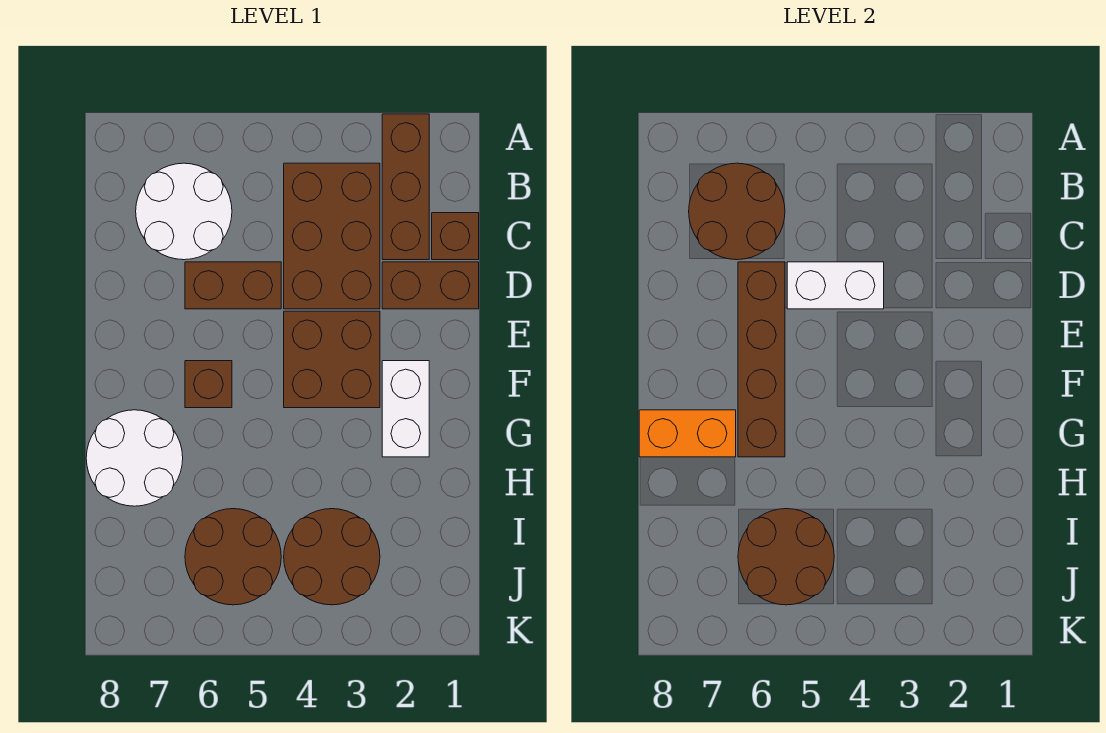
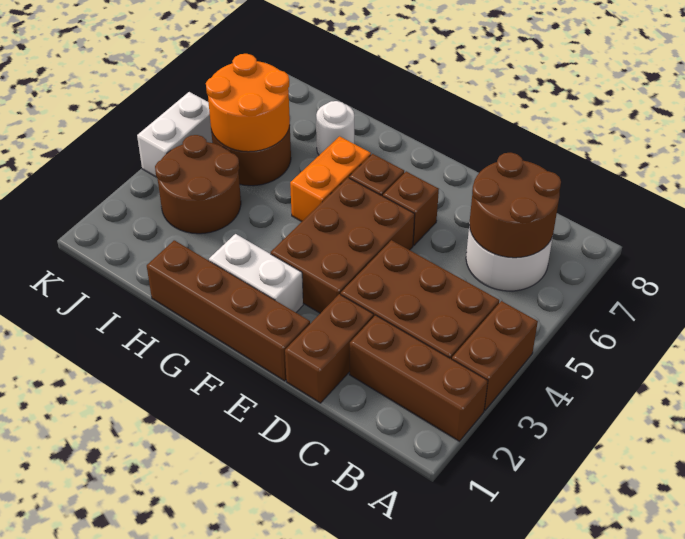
brown 1x1 brick [432,213,479,260] -> brown 1x1 brick moved to [383,172,439,246]
white 1x2 brick [787,262,884,309] -> white 1x2 brick moved to [137,92,212,177]
brown 1x2 brick [185,262,281,309] -> brown 1x2 brick moved to [452,301,538,411]
brown 1x4 brick [738,262,785,457] -> brown 1x4 brick moved to [147,240,310,381]
brown 2x2 brick [284,311,380,408] -> brown 2x3 brick [271,178,415,313]
white 2x2 round brick [86,410,183,506] -> white 1x1 round brick [316,101,354,155]
orange 1x2 brick [639,410,736,457] -> orange 1x2 brick moved to [290,136,371,221]
brown 2x2 round brick [738,509,834,605] -> orange 2x2 round brick [206,54,290,152]

